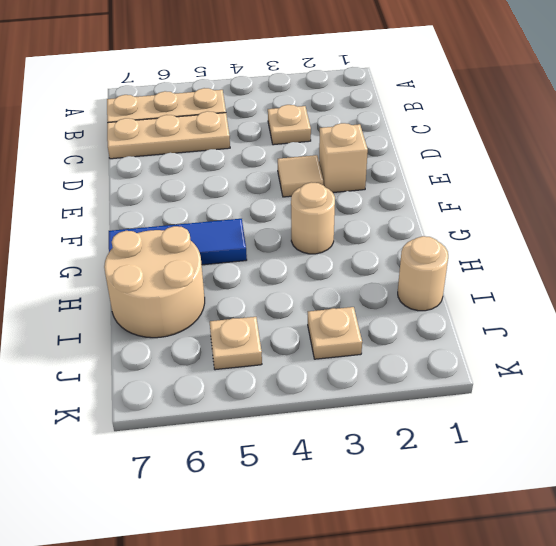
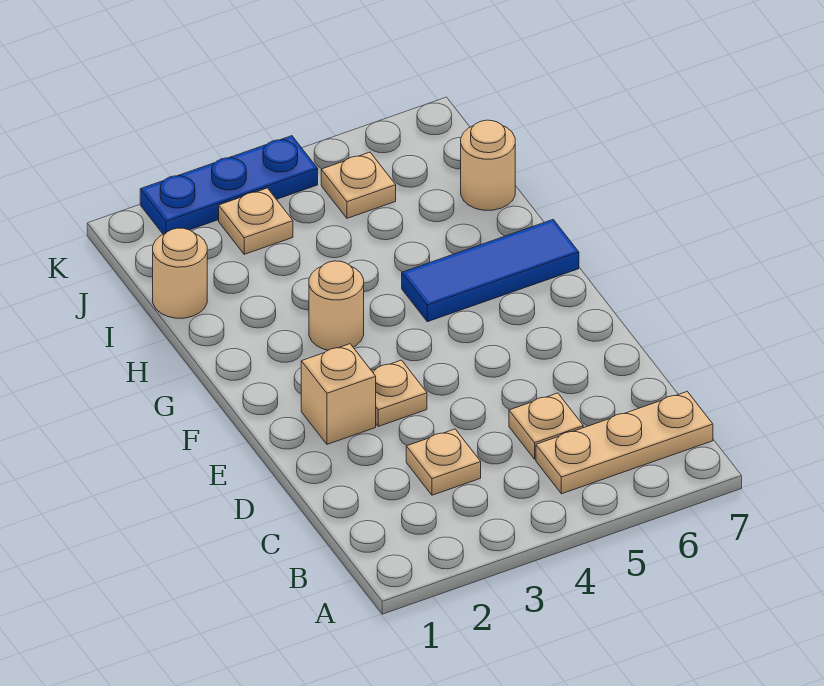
tan 1x3 plate [107,111,230,159] -> tan 1x1 plate [509,393,583,459]
tan 1x1 tile [278,155,323,197] -> tan 1x1 plate [372,360,427,426]
tan 2x2 round brick [104,226,205,338] -> tan 1x1 round brick [461,120,515,210]
none -> blue 1x3 plate [140,136,318,234]

